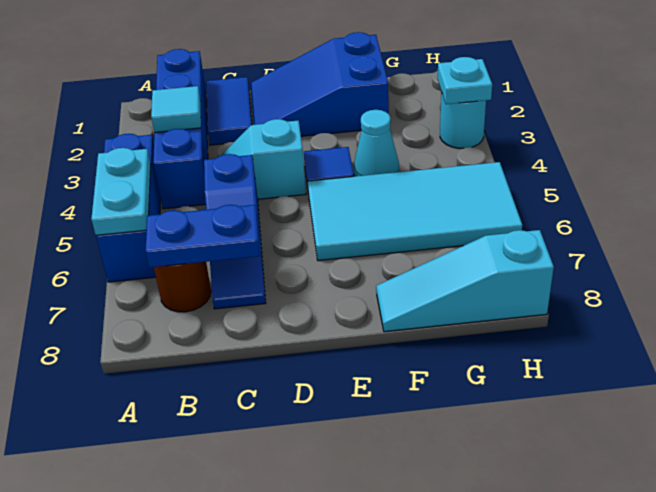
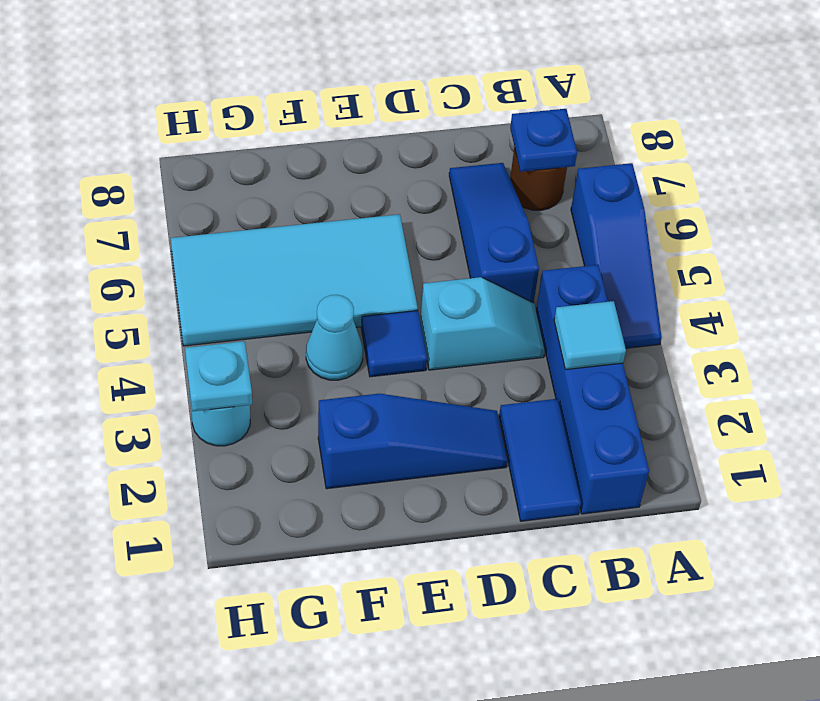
blue 1x3 brick [96,134,161,282] -> blue 1x3 slope [571,163,662,348]
cyan 1x2 plate [91,148,151,235] -> none
blue 1x2 plate [146,205,260,268] -> blue 1x1 plate [510,109,577,172]
blue 2x3 slope [250,32,389,136] -> blue 1x3 slope [318,394,507,489]
cyan 1x3 slope [376,230,554,332] -> none

